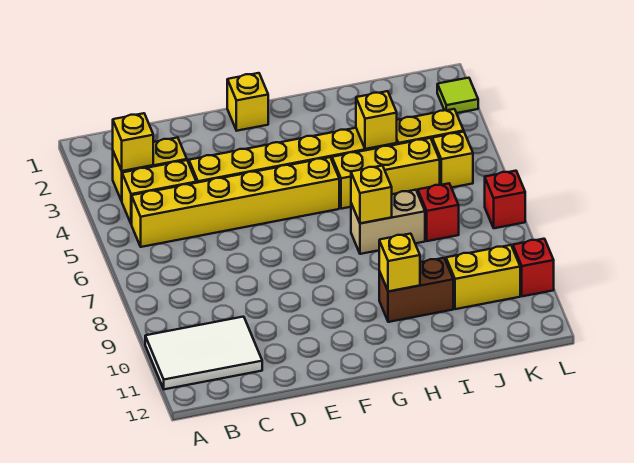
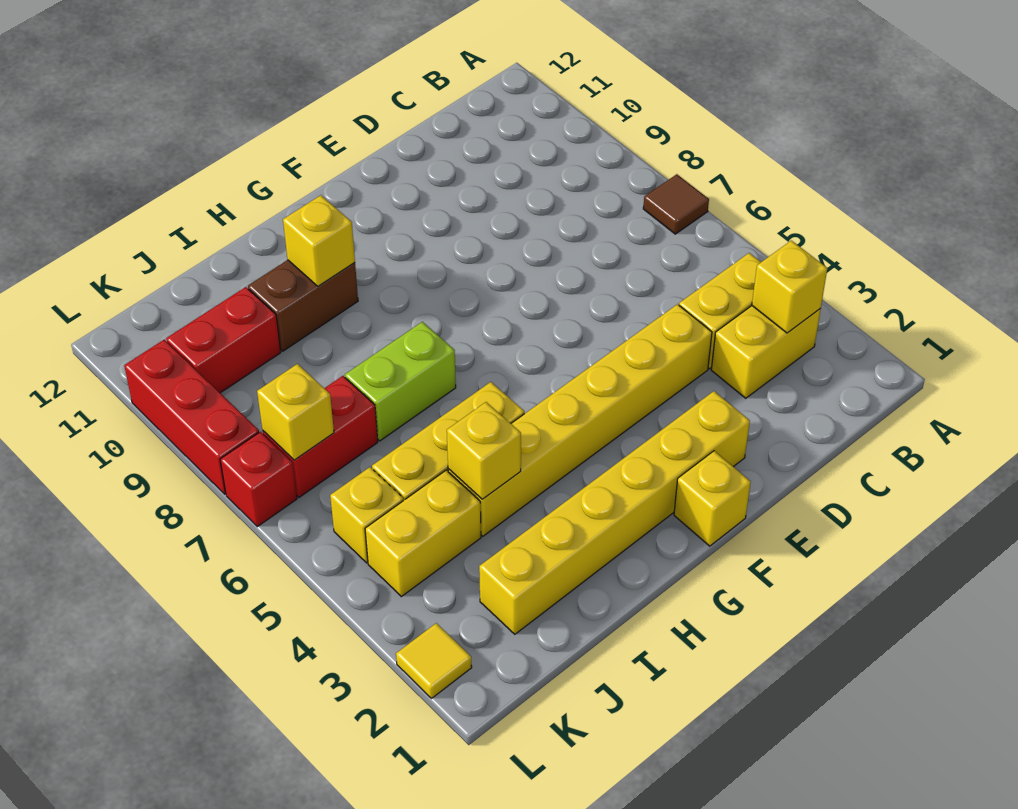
none -> brown 1x1 tile [643,174,709,234]
white 2x3 tile [145,317,262,389] -> none
yellow 1x6 brick [132,157,339,247] -> yellow 1x6 brick moved to [479,391,750,634]
tan 1x2 brick [351,190,425,254] -> lime 1x2 brick [345,322,456,441]
yellow 1x1 brick [351,166,392,223] -> yellow 1x1 brick moved to [257,364,334,460]
red 1x1 brick [418,184,459,241] -> red 1x2 brick [263,376,378,497]
yellow 1x2 brick [446,245,520,309] -> red 1x2 brick [166,287,281,393]
lime 1x1 tile [437,78,478,113] -> yellow 1x1 tile [396,623,472,698]
red 1x1 brick [513,239,554,296] -> red 1x3 brick [124,340,259,494]

